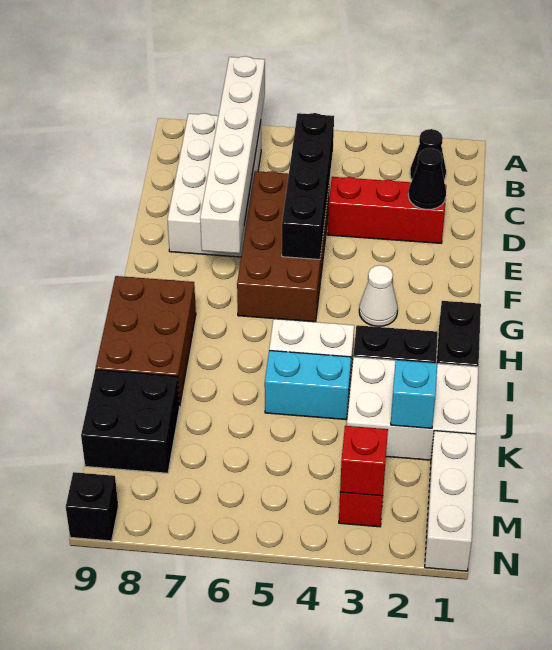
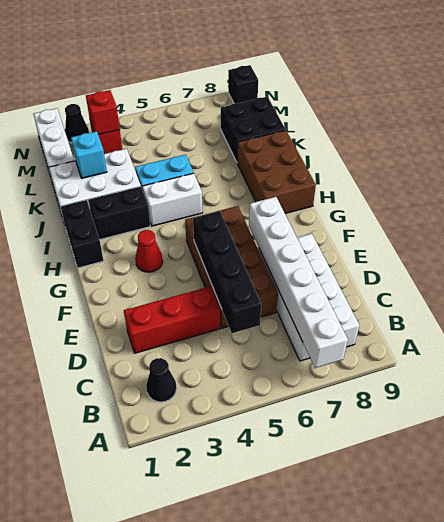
black 1x1 cone [408,148,446,209] -> black 1x1 cone moved to [65,104,89,143]
white 1x1 cone [359,265,398,326] -> red 1x1 cone [135,230,163,272]

